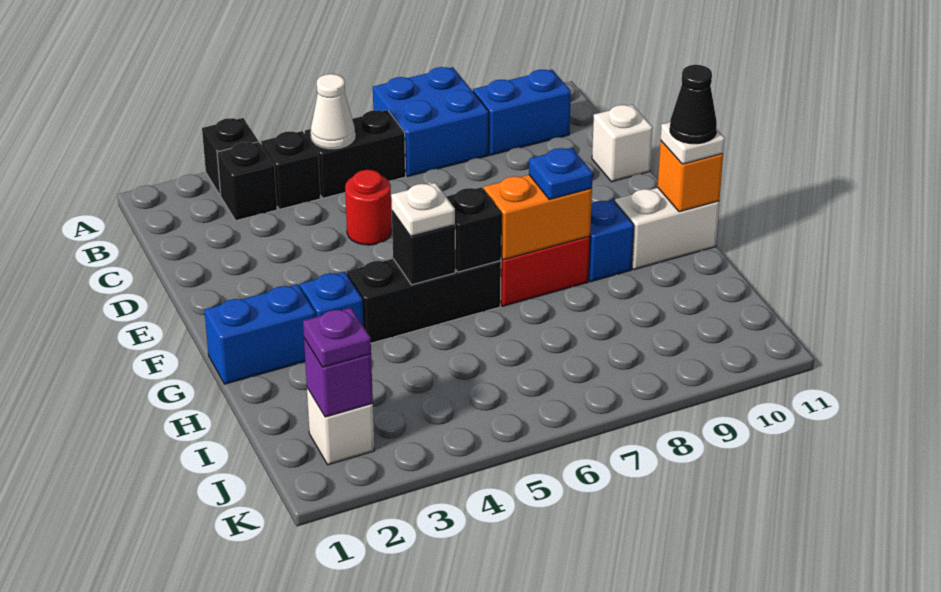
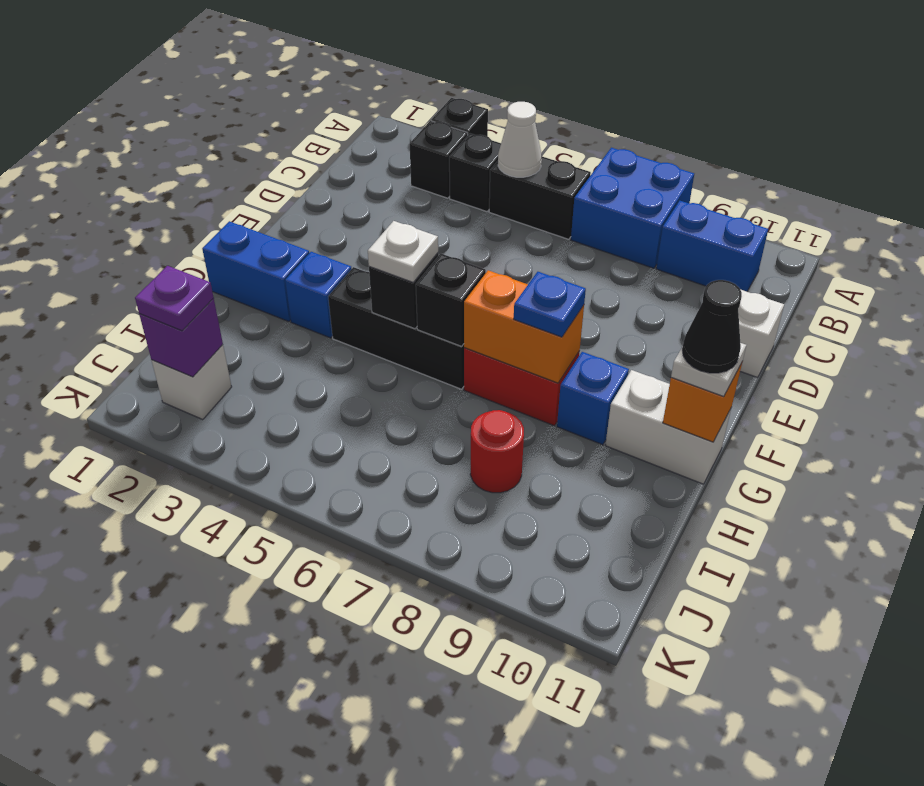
red 1x1 round brick [345,170,392,245] -> red 1x1 round brick moved to [470,410,524,493]

